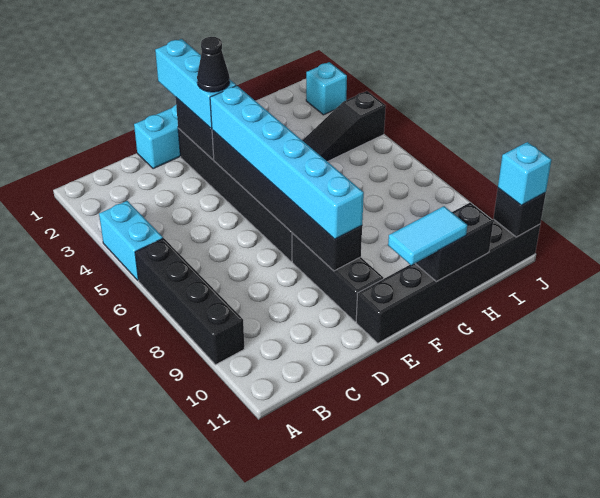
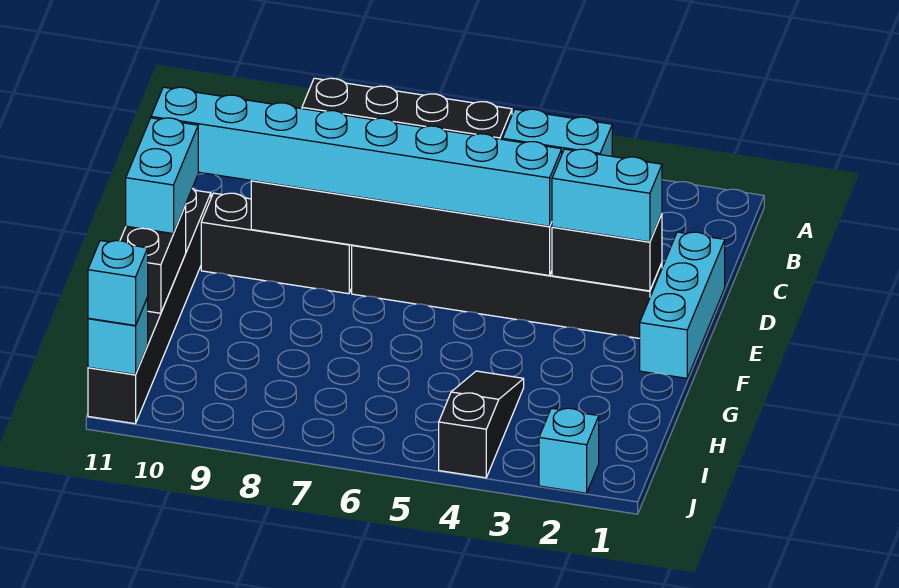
cyan 1x3 brick [155,39,236,129] -> cyan 1x2 brick [552,149,662,242]
black 1x1 cone [197,37,230,92] -> none
cyan 1x6 brick [210,86,364,239] -> cyan 1x8 brick [151,87,562,226]
cyan 1x2 tile [388,206,467,265] -> cyan 1x2 brick [126,118,198,234]
black 1x1 brick [493,188,546,237] -> cyan 1x1 brick [88,298,148,375]

